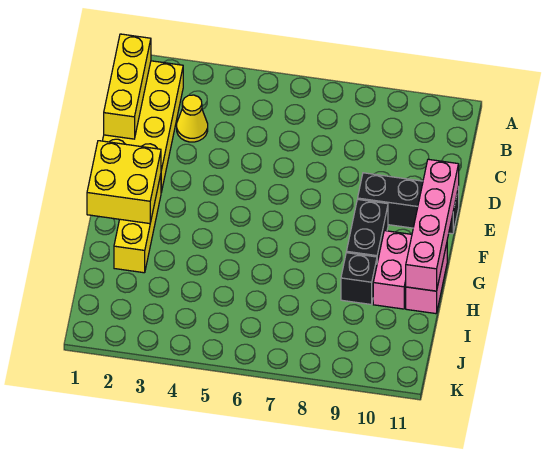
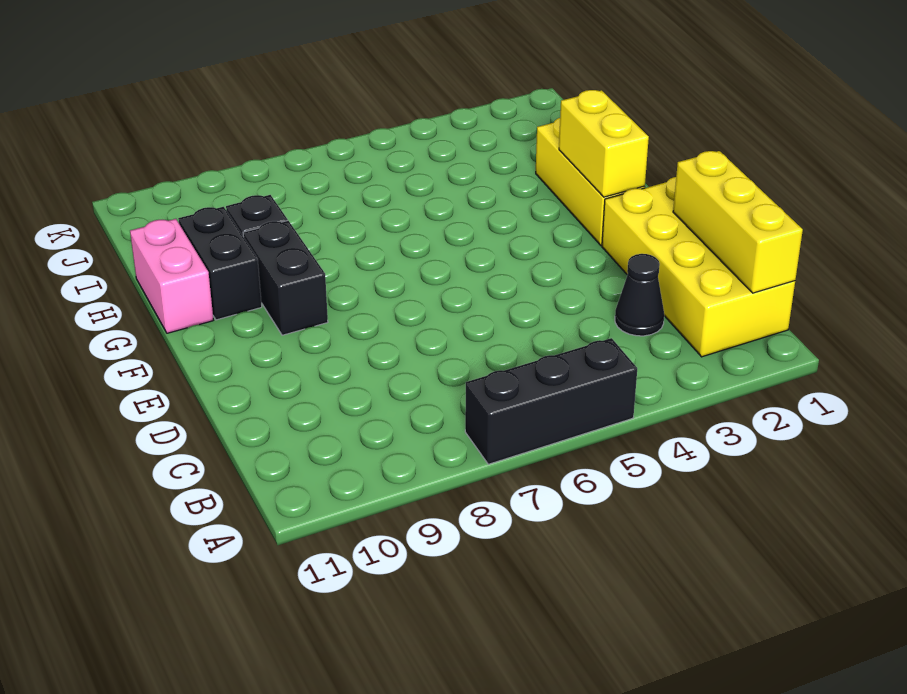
yellow 1x1 cone [177,95,208,142] -> black 1x1 cone [615,254,664,336]
black 1x3 brick [358,173,459,234] -> black 1x3 brick moved to [465,338,637,464]
pink 1x4 brick [406,159,459,291] -> none
yellow 2x2 brick [87,141,161,224] -> yellow 1x2 brick [559,90,649,197]
pink 1x2 brick [373,231,412,309] -> black 1x2 brick [178,207,262,320]

